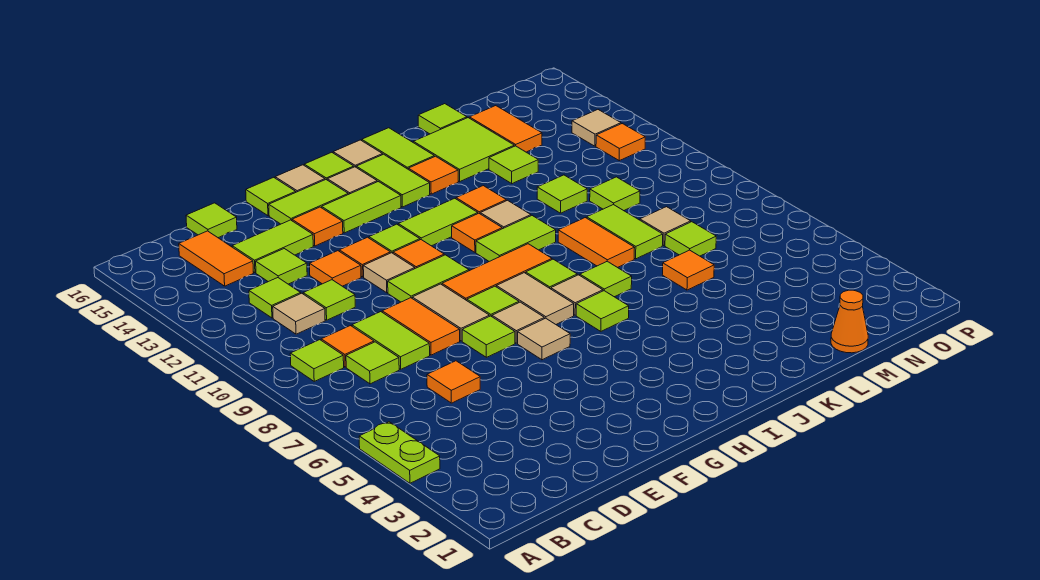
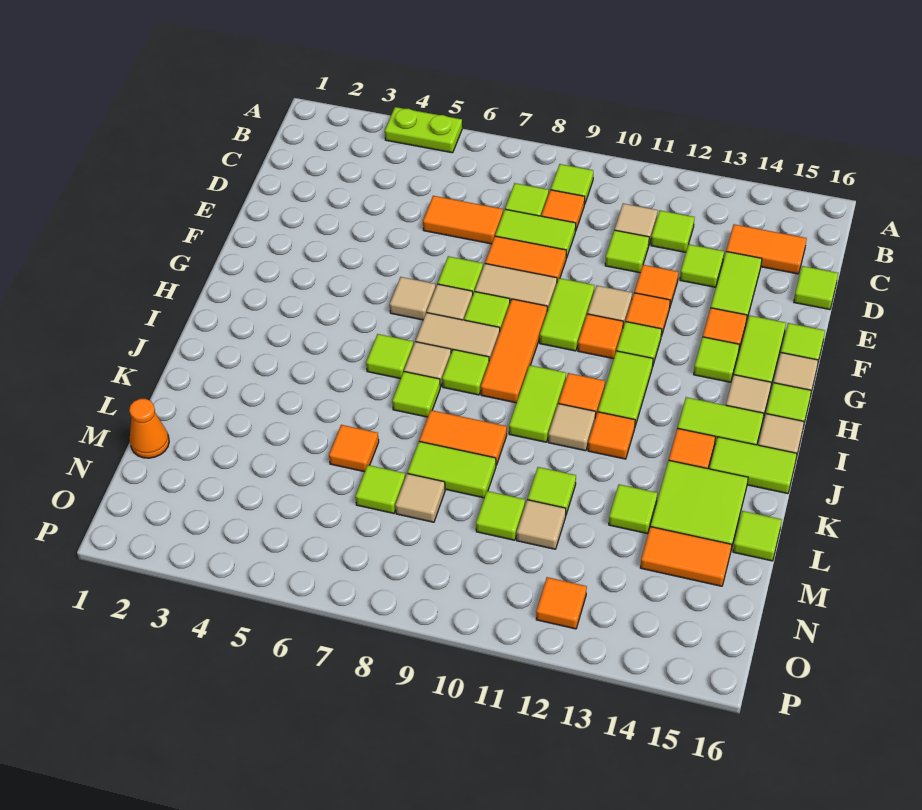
orange 1x1 tile [427,361,480,403] -> orange 1x2 tile [423,196,503,244]
lime 1x2 tile [322,182,401,233] -> lime 1x1 tile [694,337,739,382]
tan 1x1 tile [572,110,621,146] -> tan 1x1 tile moved to [517,500,566,549]

